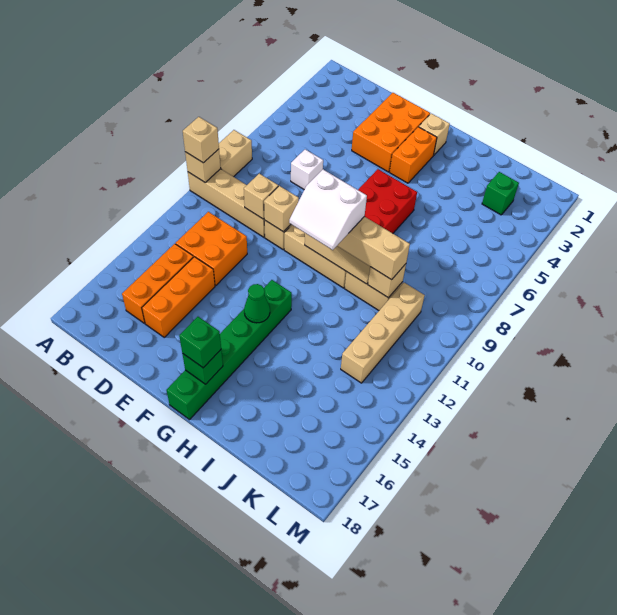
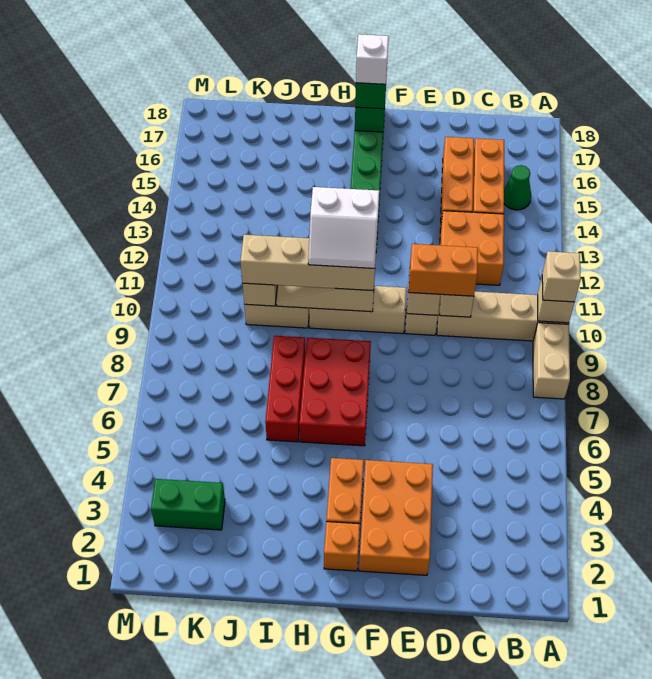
white 1x1 brick [291,149,323,190] -> white 1x1 brick moved to [356,34,389,84]
none -> orange 1x2 brick [409,244,478,296]
tan 1x1 brick [419,114,450,155] -> orange 1x1 brick [324,522,360,571]
white 2x2 slope [289,170,367,250] -> white 2x2 slope turned to [308,187,379,268]
green 1x1 cone [244,284,270,323] -> green 1x1 cone moved to [504,165,531,210]
none -> red 1x3 brick [265,336,305,442]
green 1x1 brick [482,172,519,215] -> green 1x2 brick [151,479,225,530]
tan 1x4 brick [341,283,425,383] -> none

